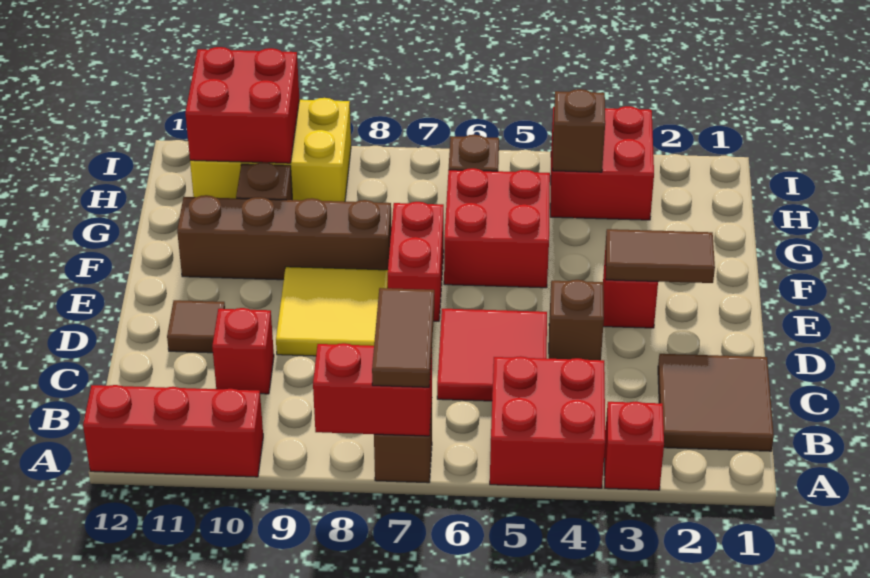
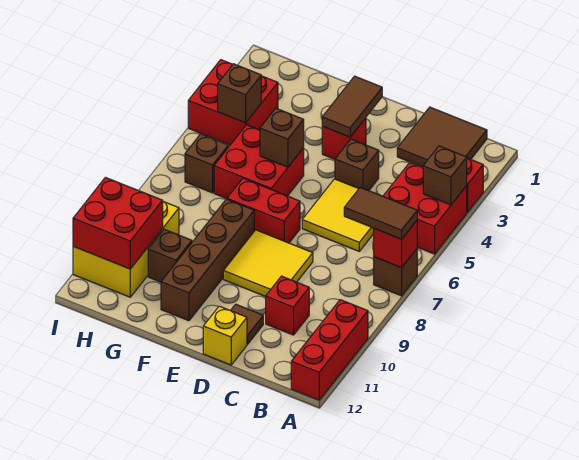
none -> brown 1x1 brick [423,146,467,205]
red 1x2 brick [313,343,432,436] -> red 1x1 brick [374,221,417,268]
red 2x2 tile [437,309,547,401] -> yellow 2x2 tile [302,179,374,251]
none -> yellow 1x1 brick [203,306,247,365]
none -> brown 1x1 brick [260,108,304,167]

